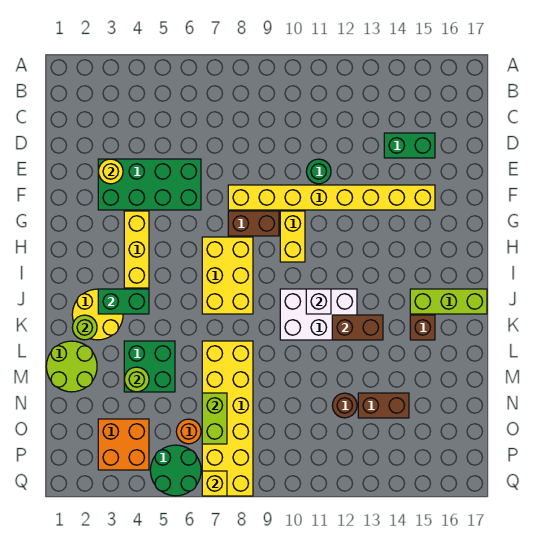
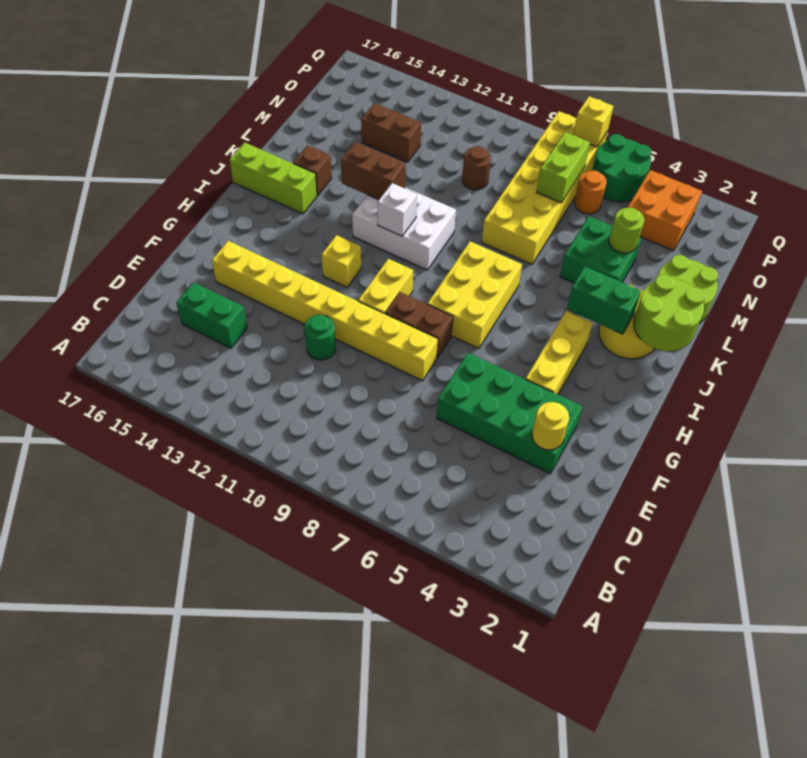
none -> yellow 1x1 brick [321,235,361,287]
lime 1x1 round brick [72,315,97,340] -> lime 2x2 round brick [634,274,705,351]
brown 1x1 round brick [332,393,357,418] -> brown 1x1 round brick moved to [462,146,491,190]

